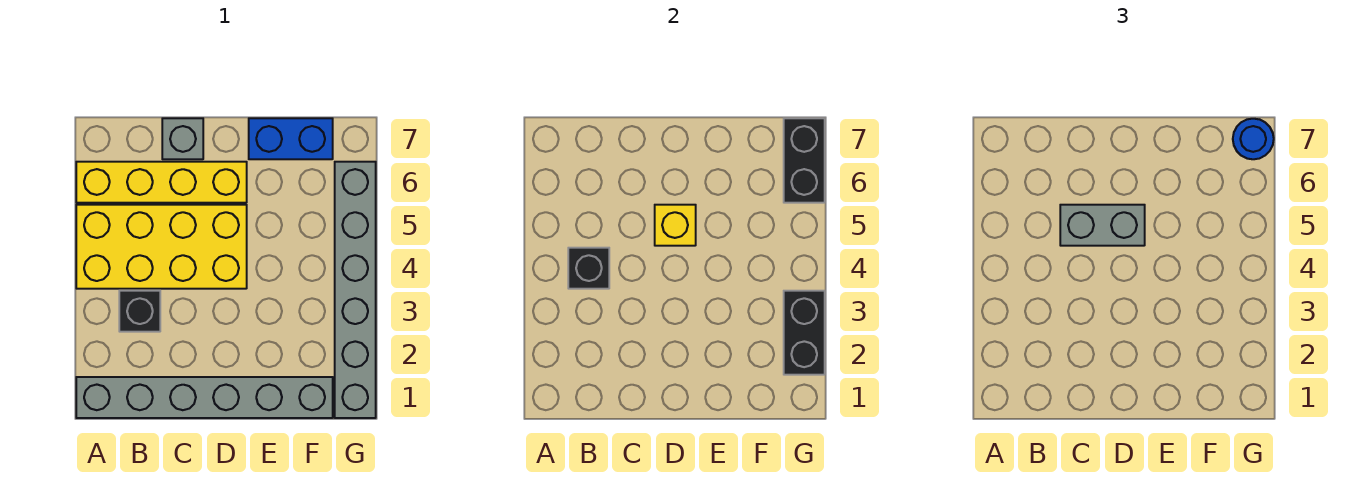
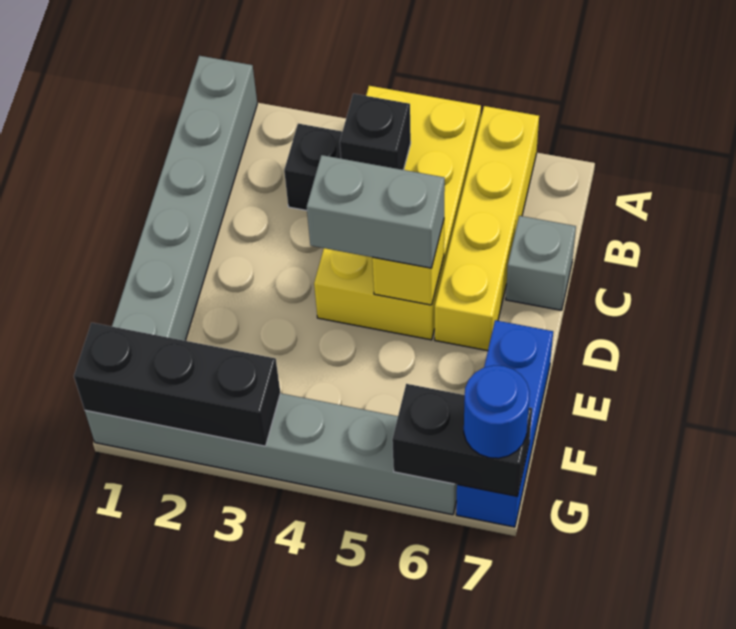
grey 1x2 brick [1060,205,1145,246] -> grey 1x2 brick turned to [307,155,445,268]
blue 1x2 brick [249,118,333,159] -> blue 1x3 brick [456,320,553,527]
black 1x2 brick [784,291,825,375] -> black 1x3 brick [74,323,280,446]

